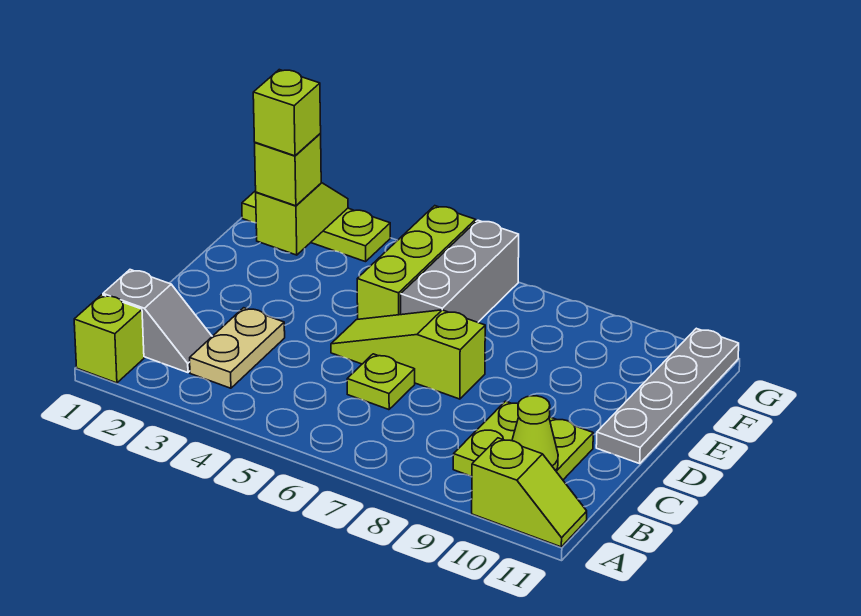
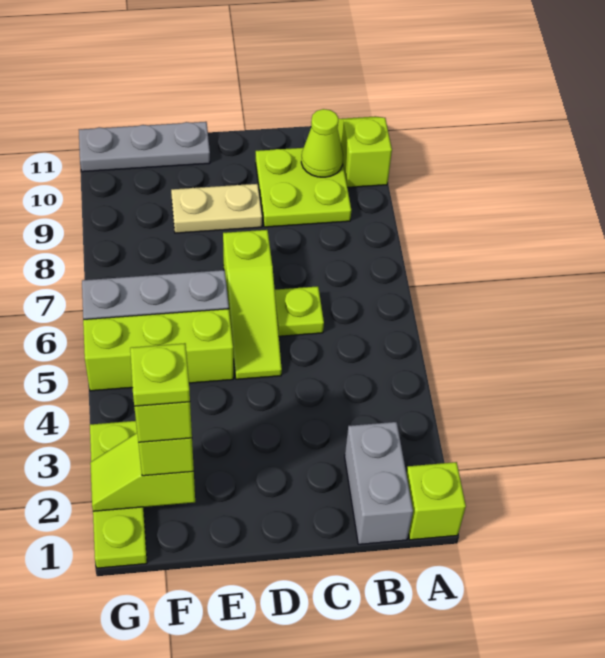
grey 1x2 slope [103,270,212,373] -> grey 1x2 brick [345,422,413,544]
tan 1x2 plate [190,308,285,388] -> tan 1x2 plate moved to [171,184,262,233]
grey 1x4 plate [596,328,739,464] -> grey 1x3 plate [79,122,210,172]
none -> lime 1x1 plate [130,343,190,406]

